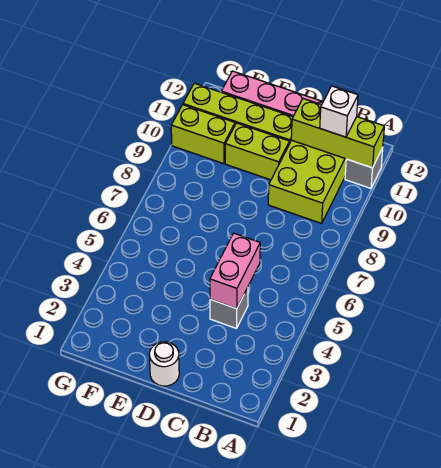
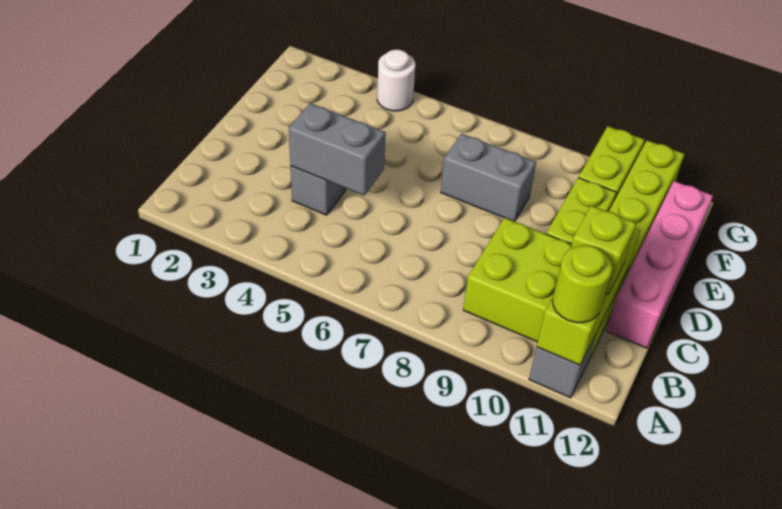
none -> lime 1x1 round brick [553,245,612,323]
white 1x1 brick [320,86,358,137] -> lime 1x1 brick [571,206,637,294]
pink 1x2 brick [210,233,260,309] -> grey 1x2 brick [289,103,386,196]
white 1x1 round brick [149,342,179,386] -> white 1x1 round brick moved to [377,50,415,111]
none -> grey 1x2 brick [441,134,536,221]

